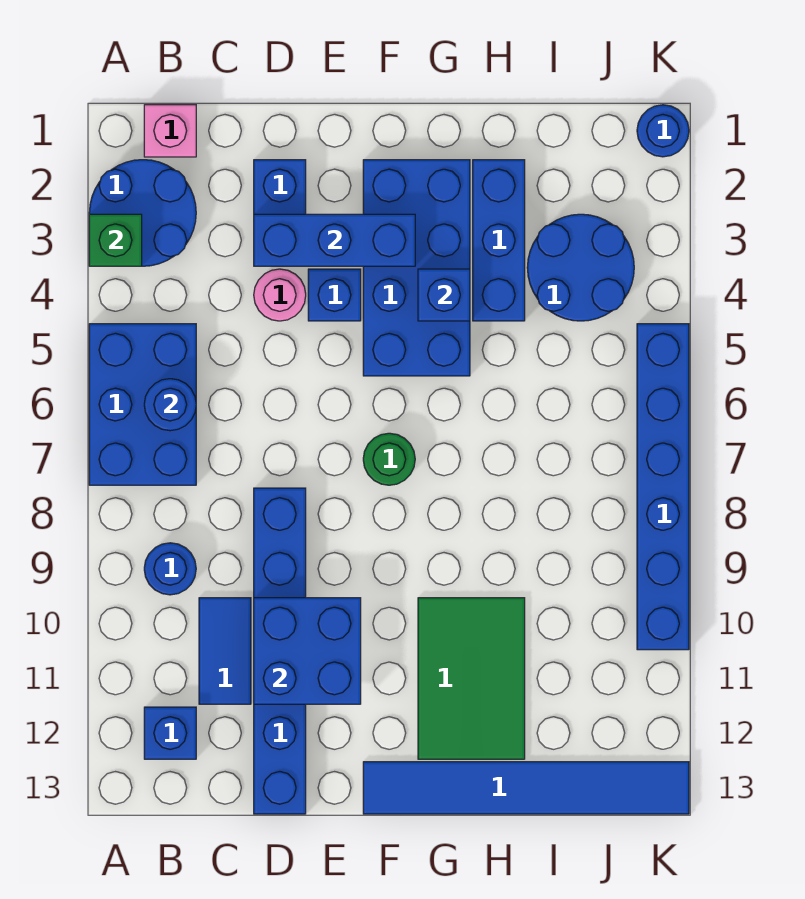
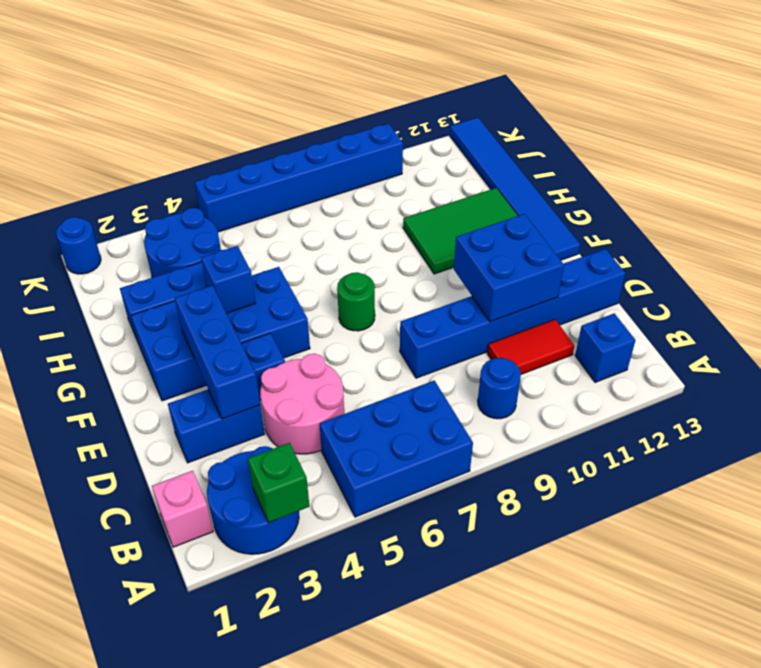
blue 1x1 round brick [144,379,196,431] -> none
blue 1x2 tile [199,598,251,704] -> red 1x2 tile [487,320,574,374]
pink 1x1 round brick [254,269,306,321] -> pink 2x2 round brick [260,354,344,454]

